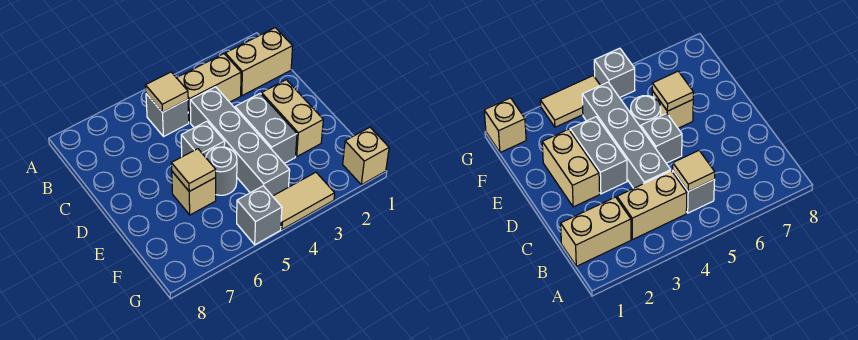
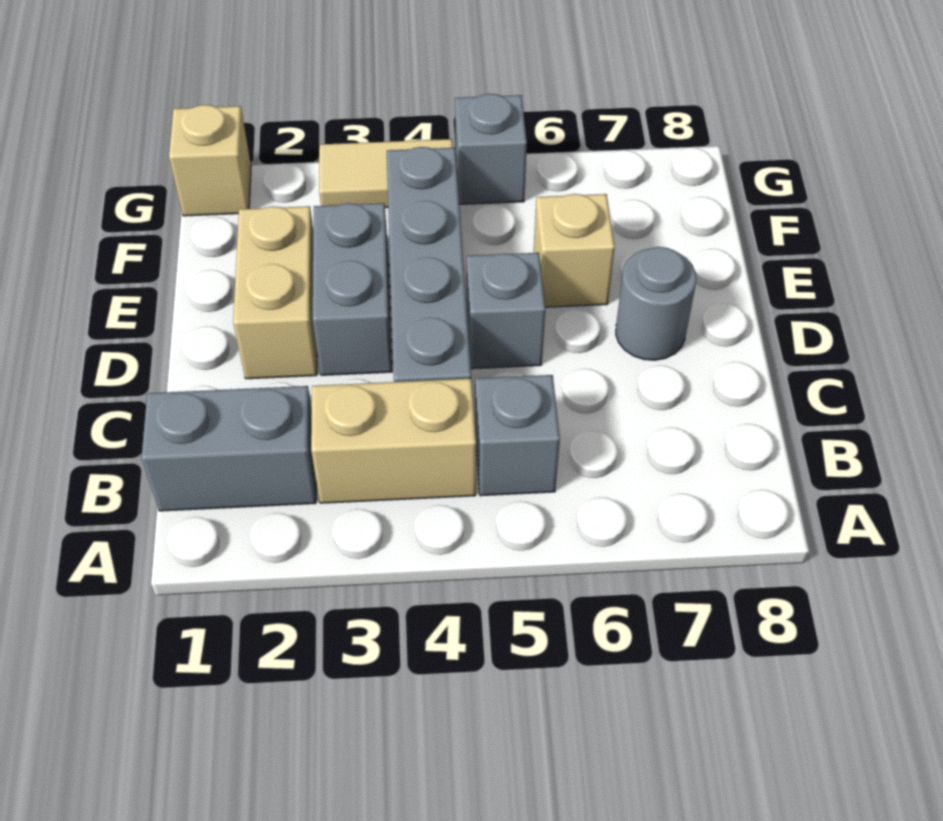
tan 1x2 brick [225,28,293,96] -> grey 1x2 brick [141,386,316,511]
tan 1x1 tile [145,72,188,112] -> none
grey 1x1 round brick [206,147,237,195] -> grey 1x1 round brick moved to [616,247,696,360]
tan 1x1 tile [171,149,216,191] -> none

